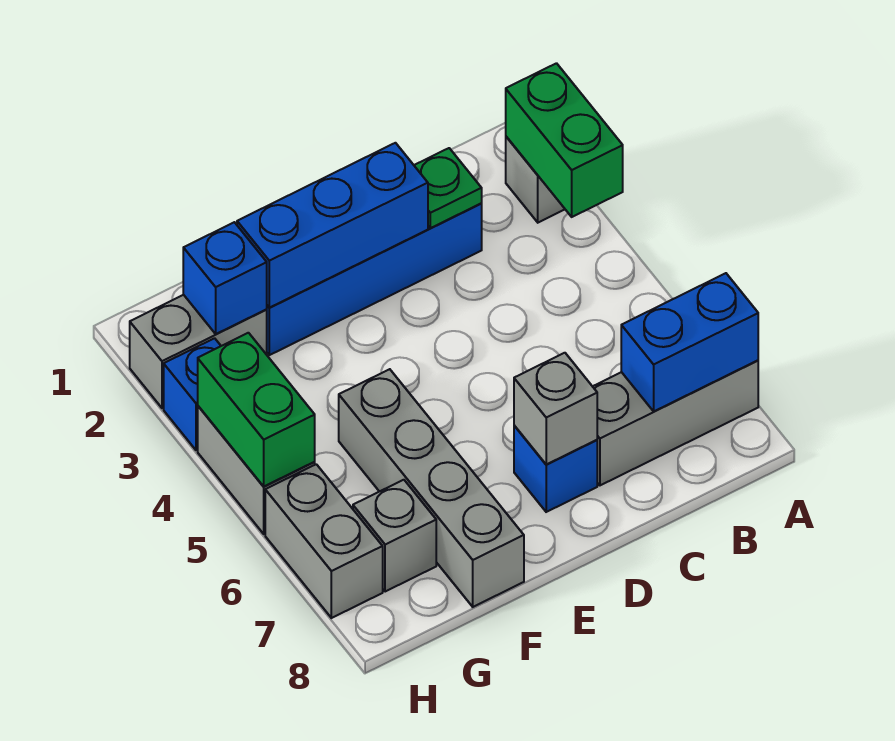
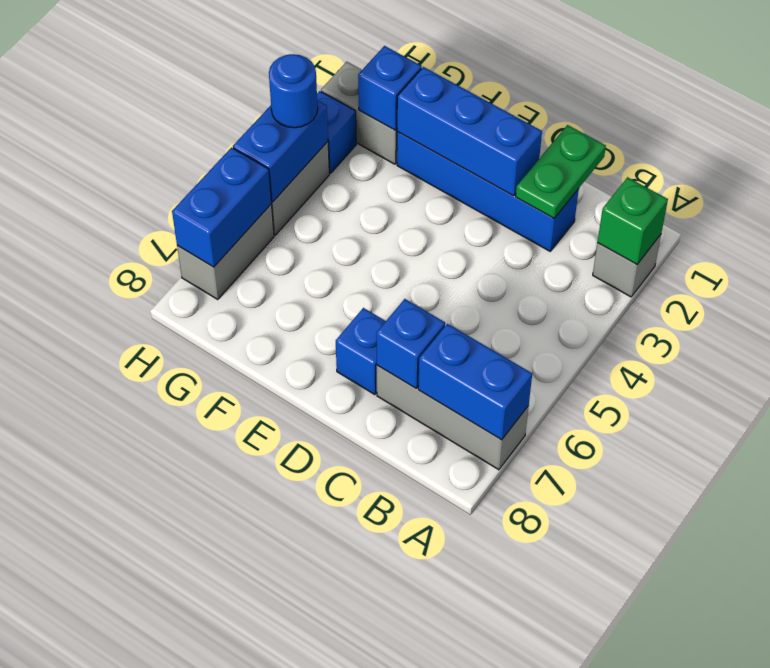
green 1x2 brick [506,63,623,217] -> green 1x1 brick [597,177,668,264]
green 1x1 plate [414,148,482,228] -> green 1x2 plate [516,125,606,218]
none -> blue 1x1 brick [376,299,445,388]
grey 1x1 brick [514,353,597,464] -> none
grey 1x4 brick [339,369,524,607] -> none
grey 1x1 brick [353,480,436,592] -> none
green 1x2 brick [198,333,315,487] -> blue 1x2 brick [233,100,328,202]
none -> blue 1x1 round brick [269,54,318,128]
none -> blue 1x2 brick [172,148,272,267]

